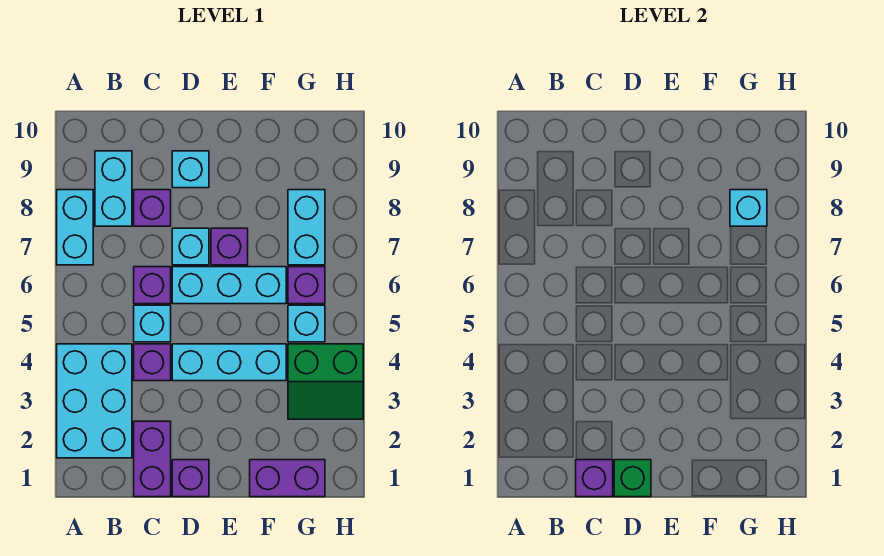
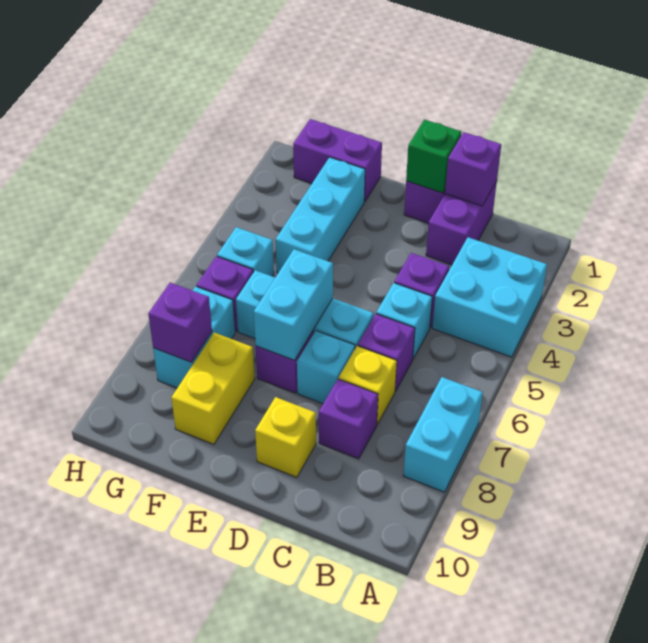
cyan 2x3 brick [57,344,132,458] -> cyan 2x2 brick [432,237,547,357]
cyan 1x2 brick [95,151,132,226] -> cyan 1x2 brick moved to [254,249,333,360]
none -> yellow 1x1 brick [339,346,397,424]
cyan 1x3 brick [172,344,286,381] -> cyan 1x3 brick turned to [275,157,365,273]
cyan 1x1 brick [172,151,209,188] -> yellow 1x1 brick [255,397,316,477]
none -> yellow 1x2 brick [171,333,255,444]
green 2x2 slope [288,344,363,419] -> none
cyan 1x1 brick [730,190,767,226] -> purple 1x1 brick [148,283,212,362]

